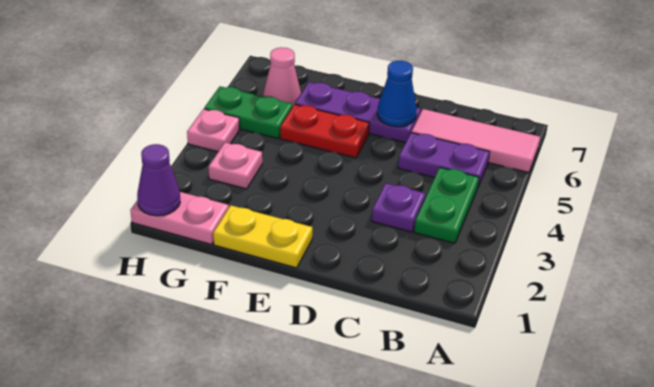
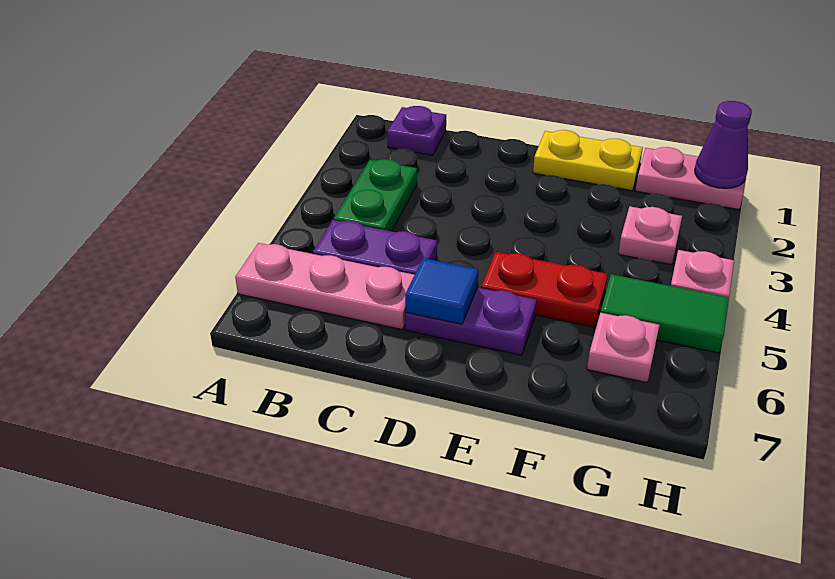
pink 1x3 tile [411,109,540,173] -> pink 1x3 plate [235,243,414,330]
purple 1x1 plate [372,183,425,232] -> purple 1x1 plate moved to [387,106,446,155]
purple 1x3 plate [295,82,421,143] -> purple 1x2 plate [405,288,537,355]
blue 1x1 cone [377,61,417,127] -> blue 1x1 tile [405,258,479,324]
green 1x2 plate [204,86,293,138] -> green 1x2 tile [601,274,729,353]
pink 1x1 cone [263,48,301,106] -> pink 1x1 plate [587,313,659,383]

